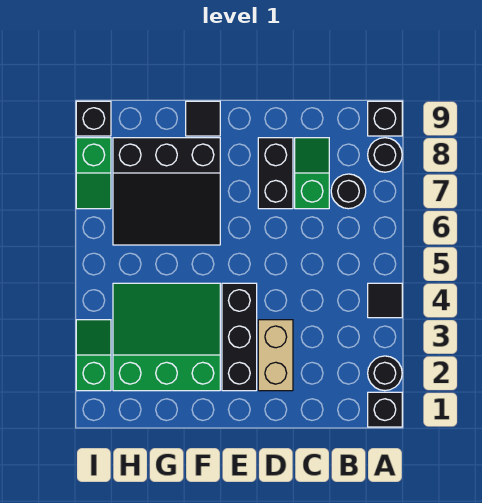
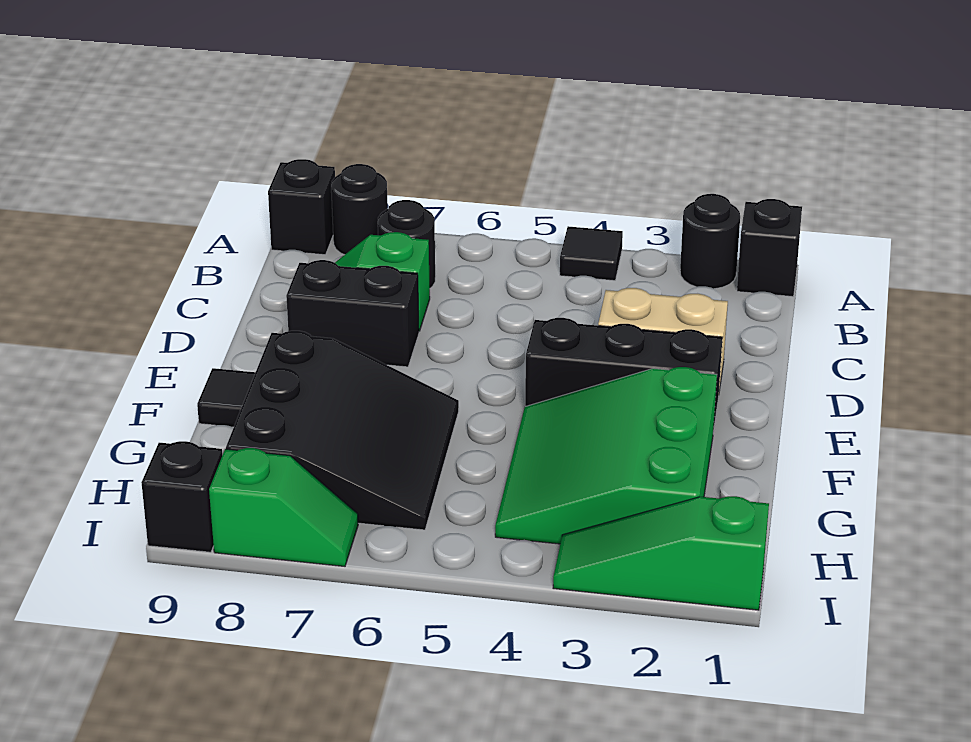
green 1x2 slope [76,320,111,391] -> green 1x3 slope [553,496,769,610]

